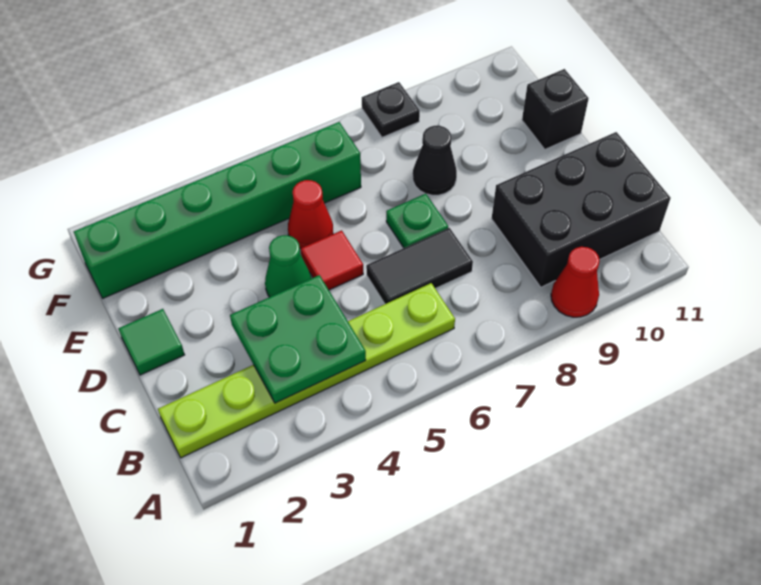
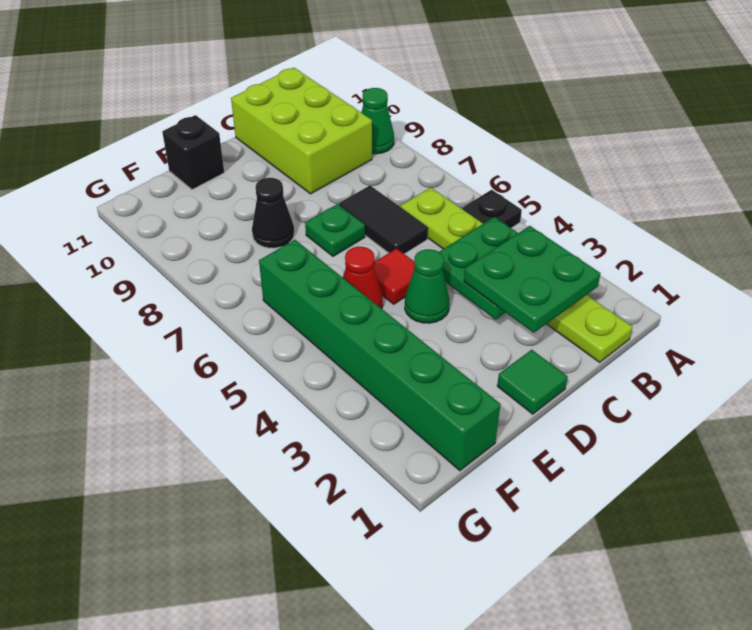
red 1x1 cone [551,247,600,317] -> green 1x1 cone [361,88,394,154]
none -> green 2x2 plate [464,226,601,333]
black 2x3 brick [492,132,671,287] -> lime 2x3 brick [231,68,372,194]
black 1x1 plate [362,82,420,137] -> black 1x1 plate moved to [463,190,522,228]

